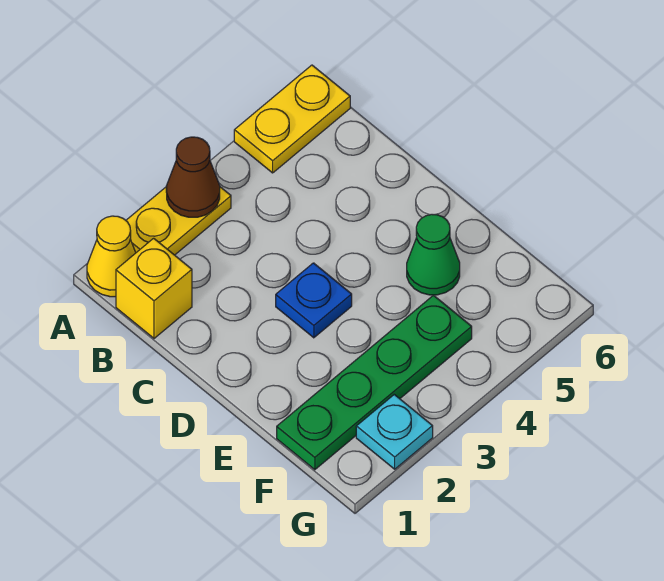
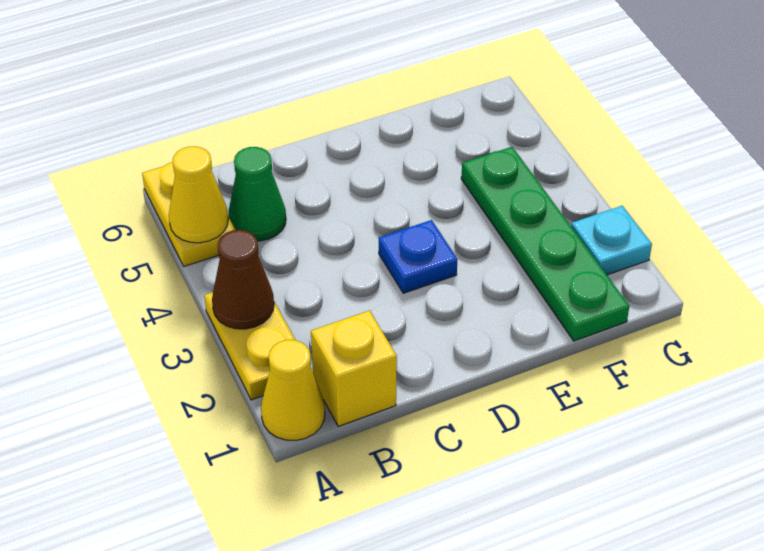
none -> yellow 1x1 cone [169,146,228,243]
green 1x1 cone [407,214,460,295] -> green 1x1 cone moved to [228,147,286,241]

